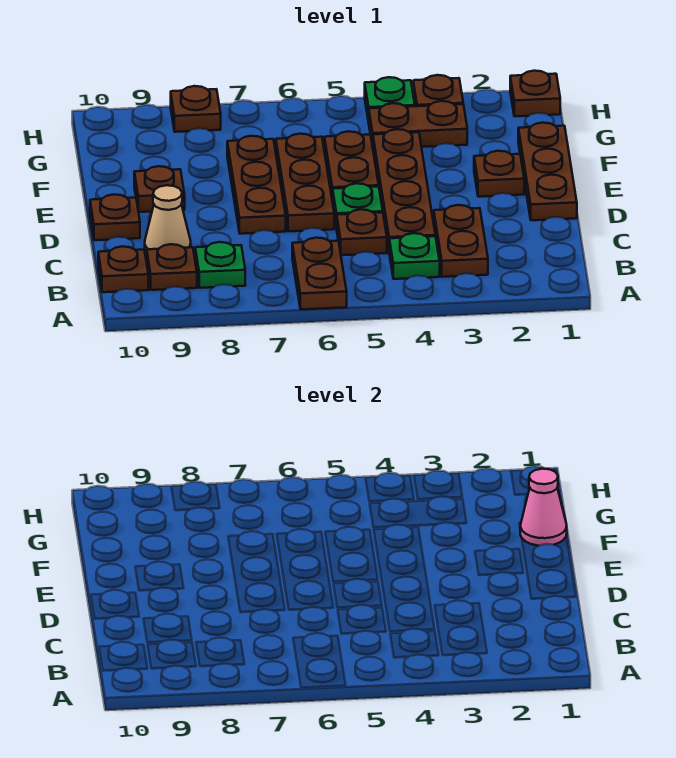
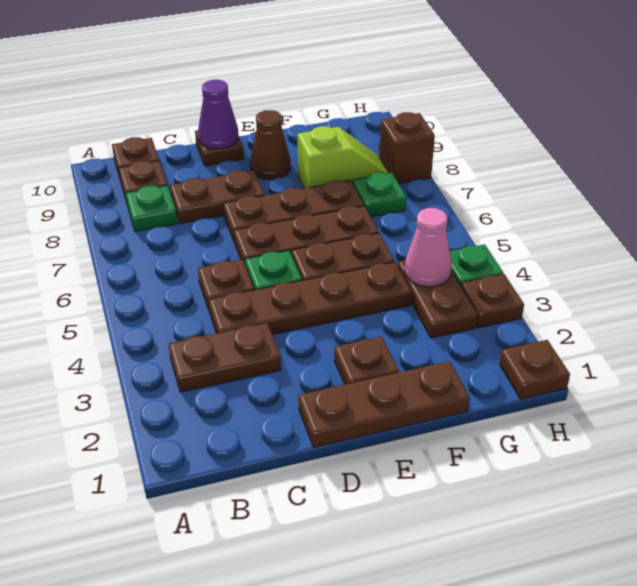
brown 1x2 plate [292,238,347,309] -> brown 1x2 plate moved to [170,171,265,224]
green 1x1 plate [389,233,440,279] -> green 1x1 plate moved to [352,173,407,217]
tan 1x1 cone [145,185,191,256] -> none
none -> purple 1x1 cone [198,80,239,149]
brown 1x1 plate [134,166,185,212] -> brown 1x1 cone [250,110,291,180]
pink 1x1 cone [520,469,567,546] -> pink 1x1 cone moved to [404,208,452,287]
none -> lime 1x2 slope [297,126,388,188]
brown 1x1 plate [171,86,221,132] -> brown 1x1 brick [379,112,435,184]

